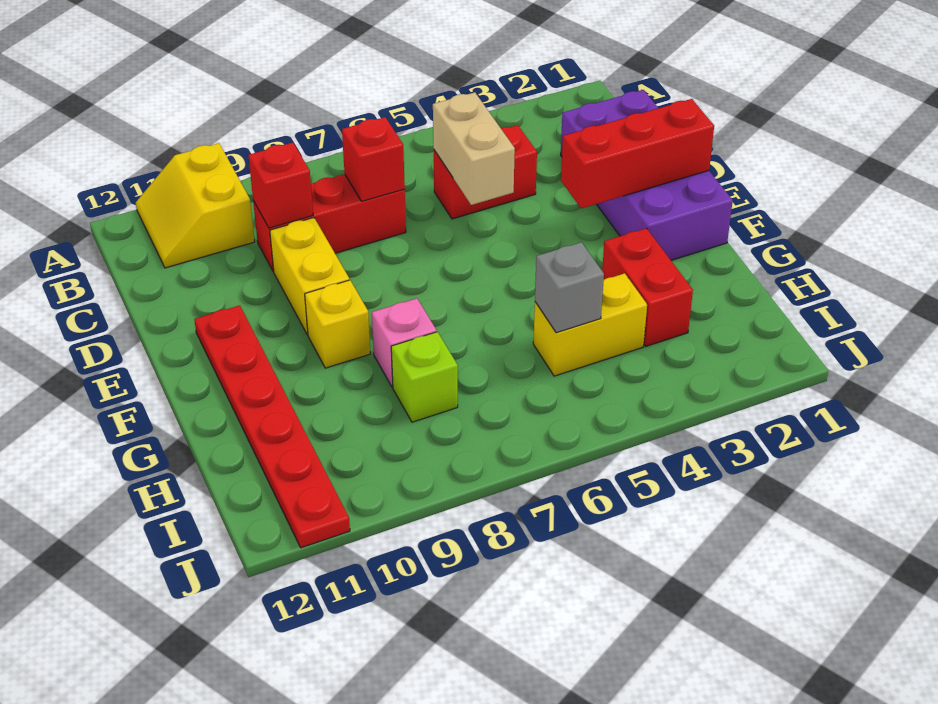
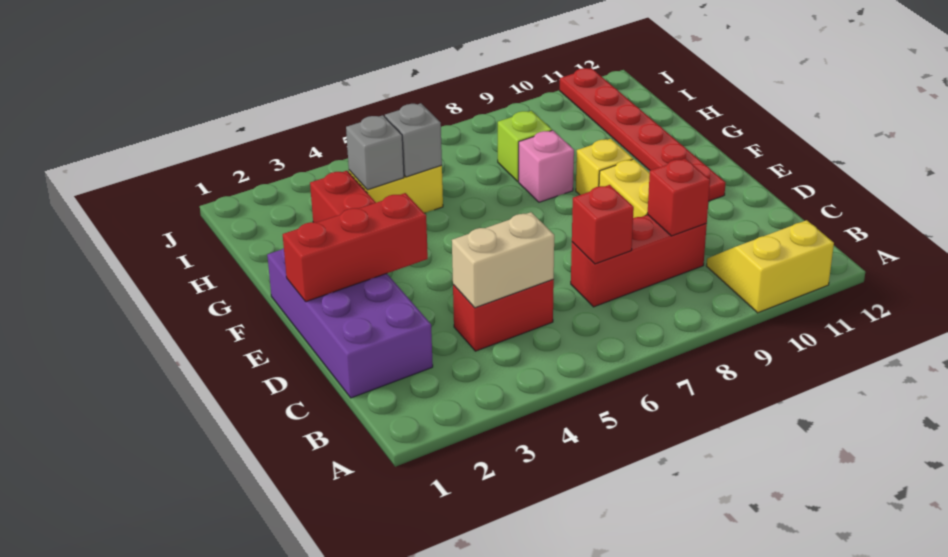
yellow 2x2 slope [136,143,255,268] -> yellow 2x2 slope turned to [707,220,834,313]
tan 1x2 brick [433,92,515,205] -> tan 1x2 brick turned to [452,212,554,308]
none -> grey 1x1 brick [346,115,404,190]

